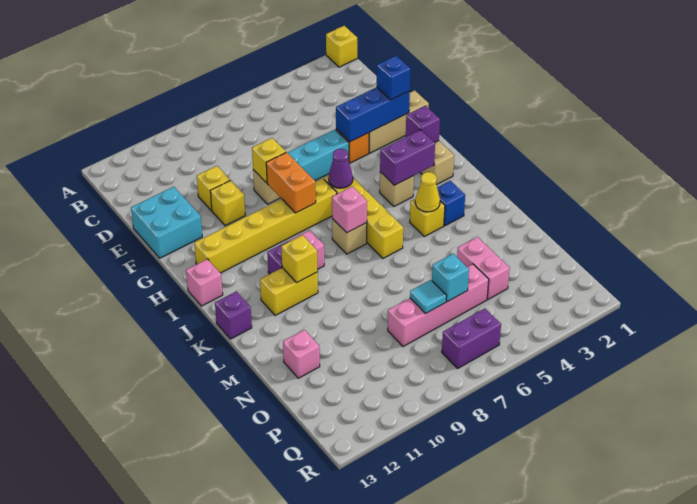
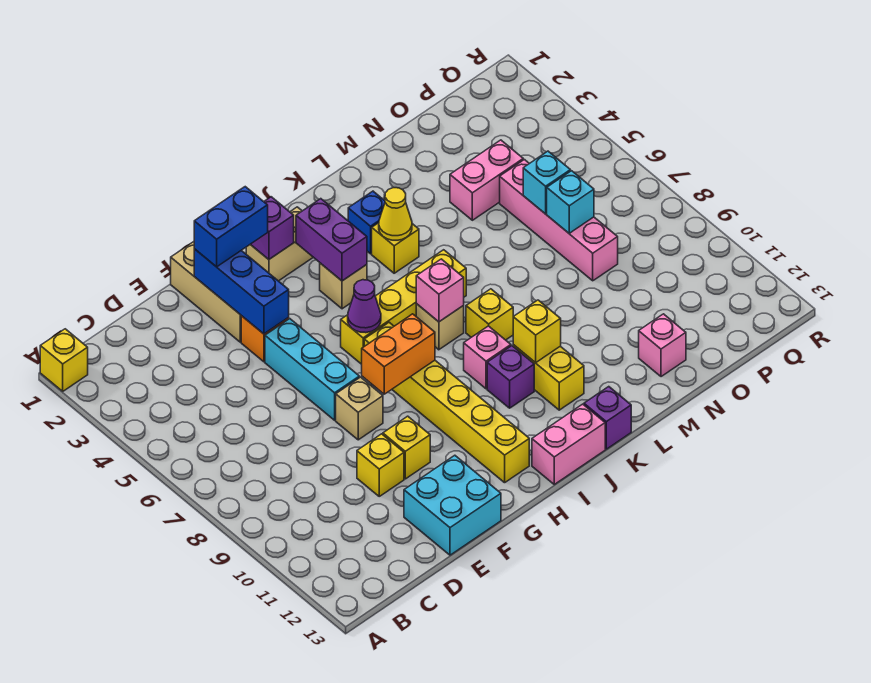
blue 1x1 brick [377,56,410,100] -> blue 1x2 brick [194,187,268,267]
yellow 1x1 brick [252,138,286,183] -> yellow 1x1 brick moved to [466,289,513,340]
pink 1x1 brick [186,259,223,306] -> pink 1x2 brick [532,404,605,484]
cyan 1x1 tile [410,280,447,314] -> cyan 1x1 brick [547,171,594,233]
purple 1x2 brick [442,308,501,368] -> none

